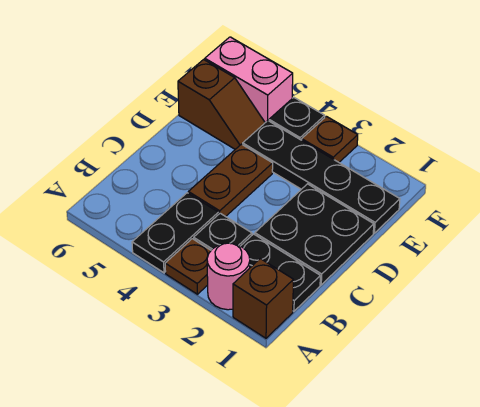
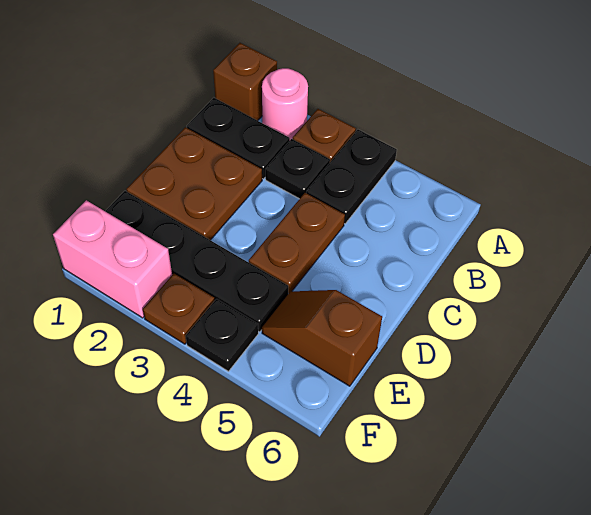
black 2x2 plate [255,184,374,285] -> brown 2x2 plate [126,127,262,240]
pink 1x2 brick [205,37,293,123] -> pink 1x2 brick moved to [53,200,172,318]

